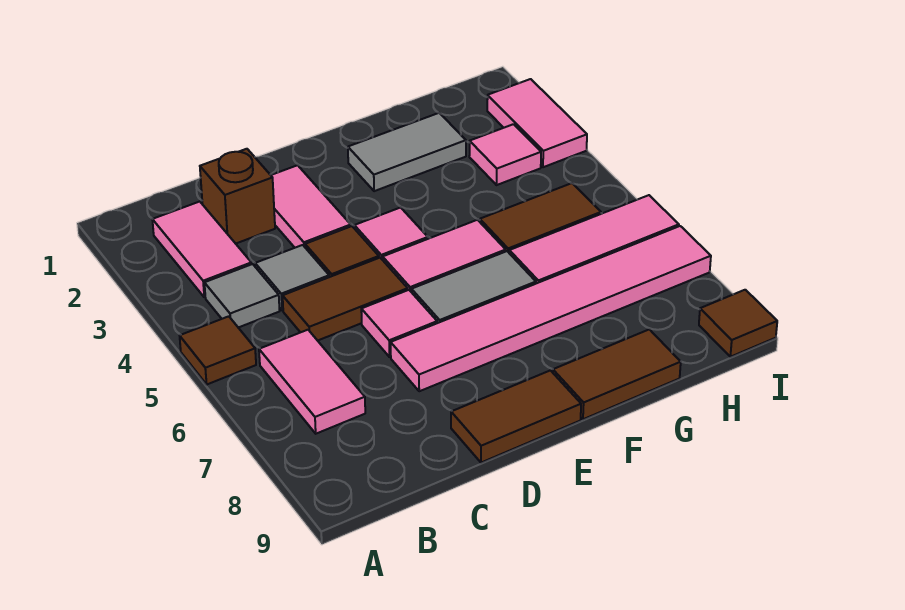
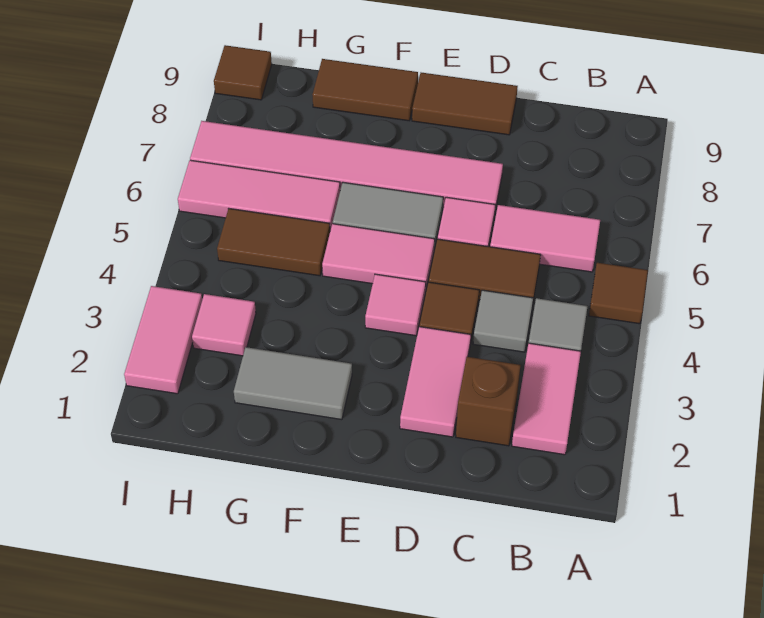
pink 1x2 tile [259,330,365,434] -> pink 1x2 tile turned to [490,205,600,272]

